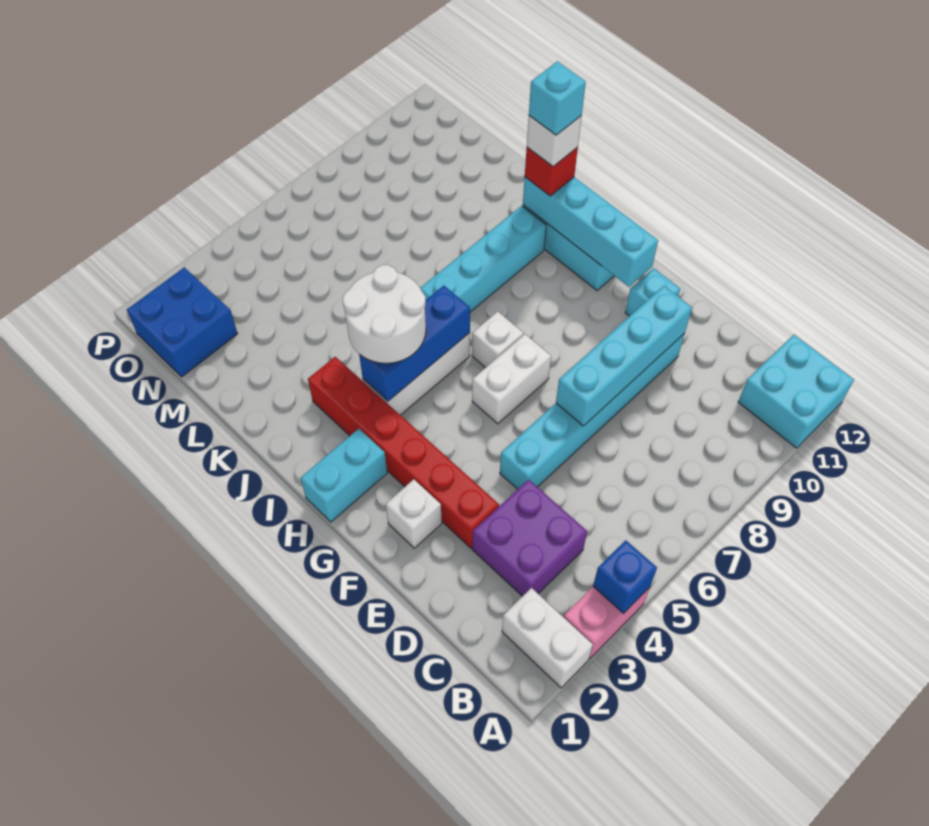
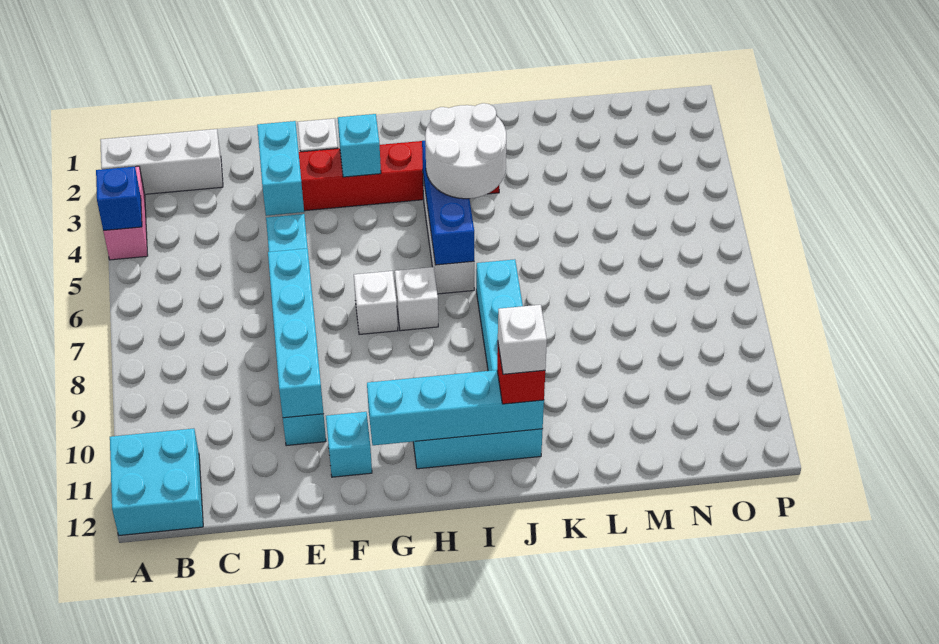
white 1x2 brick [502,588,593,688] -> white 1x3 brick [100,129,223,194]
purple 2x2 brick [472,479,587,596] -> none
white 1x2 brick [472,334,551,424] -> white 1x1 brick [354,271,398,335]
cyan 1x2 brick [301,429,387,522] -> cyan 1x2 brick moved to [257,121,304,216]
cyan 1x1 brick [529,61,586,135] -> cyan 1x1 brick moved to [338,114,381,177]
blue 2x2 brick [127,267,238,377] -> none

